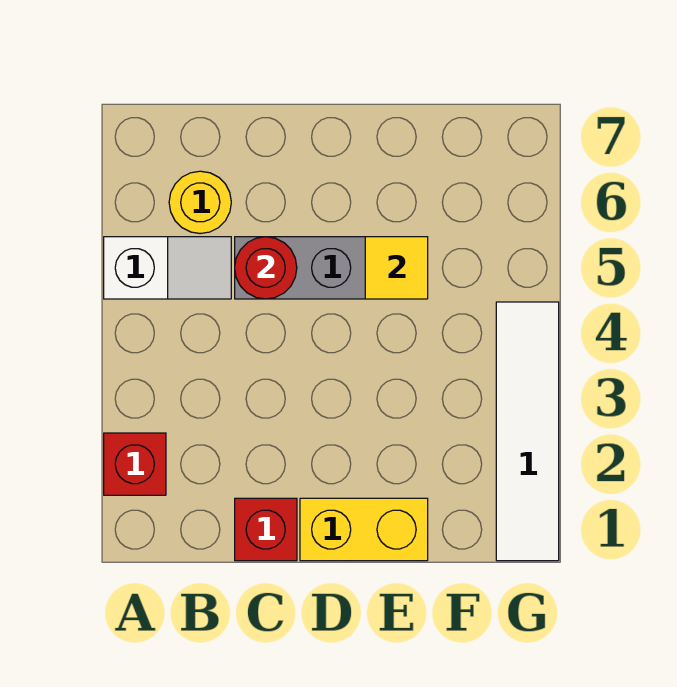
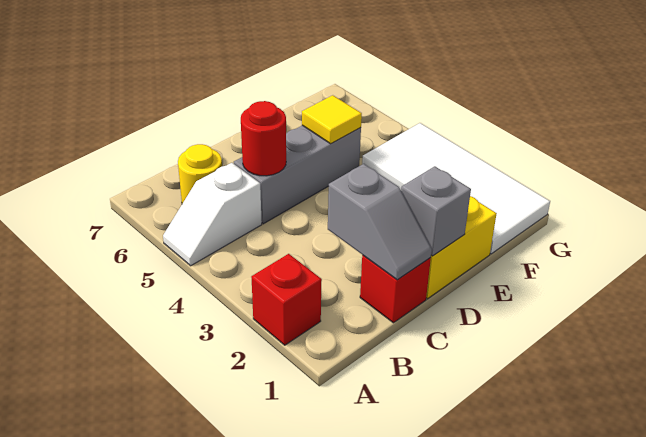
white 1x2 slope [104,237,231,299] -> white 1x2 slope turned to [163,163,262,266]
none -> grey 1x2 slope [328,164,432,280]
none -> grey 1x1 brick [401,166,471,256]
white 1x4 tile [496,302,559,561] -> white 2x4 tile [362,123,550,254]

